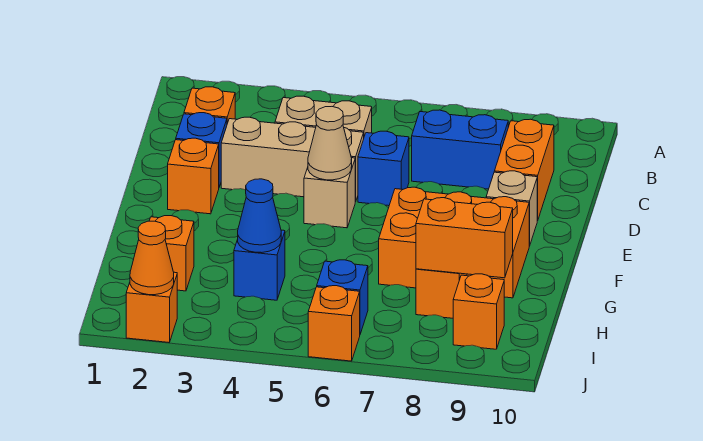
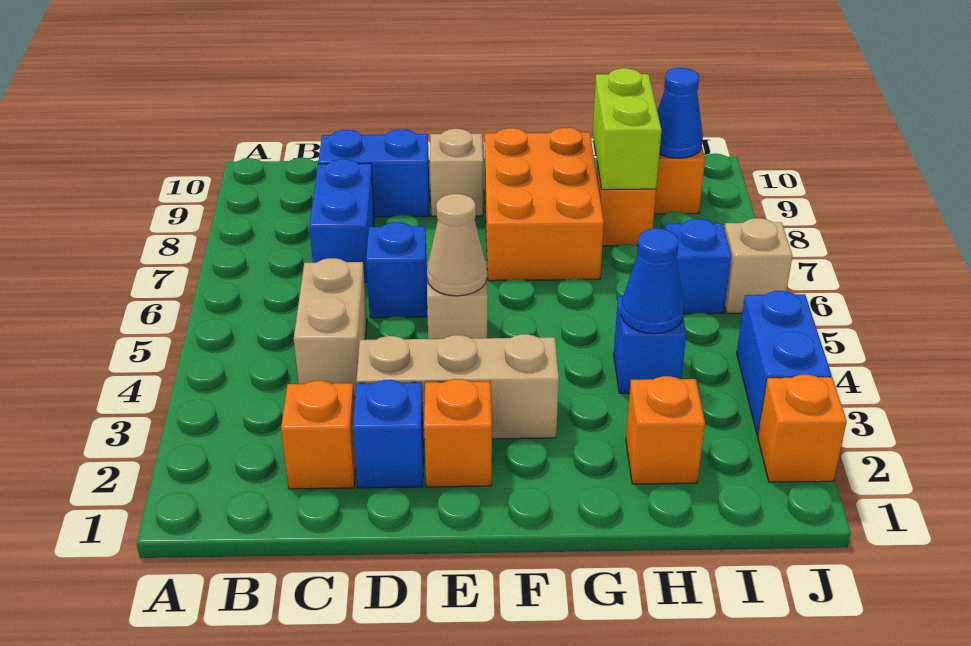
orange 1x2 brick [494,119,554,220] -> blue 1x2 brick [318,129,429,217]
tan 1x3 brick [221,117,364,202] -> tan 1x3 brick turned to [356,334,559,440]
orange 1x2 brick [416,198,513,278] -> lime 1x2 brick [593,68,662,190]
none -> blue 1x1 cone [657,68,703,158]
orange 1x1 cone [130,221,174,295] -> none
none -> blue 1x2 brick [737,291,832,435]
orange 1x1 brick [308,286,360,361] -> tan 1x1 brick [725,218,792,313]

